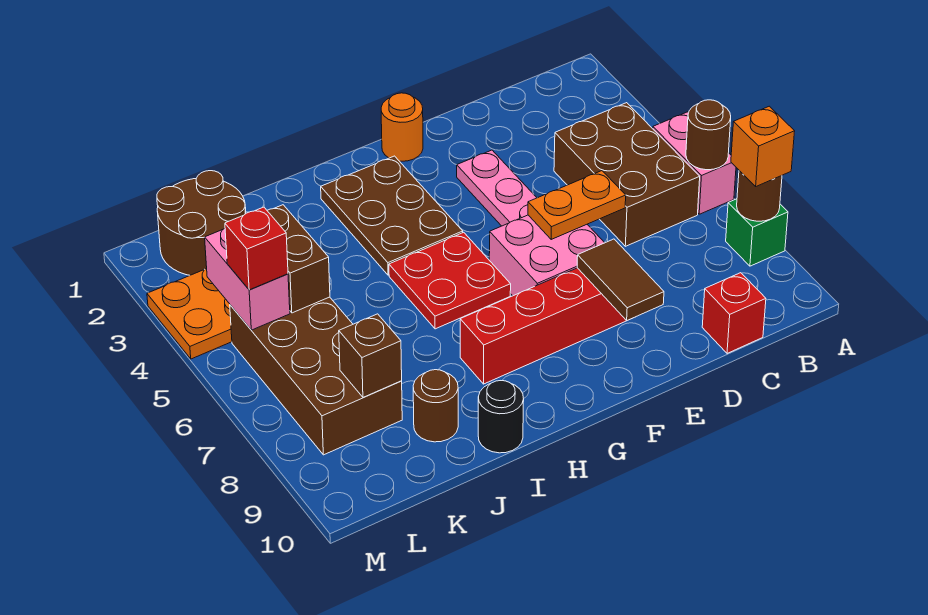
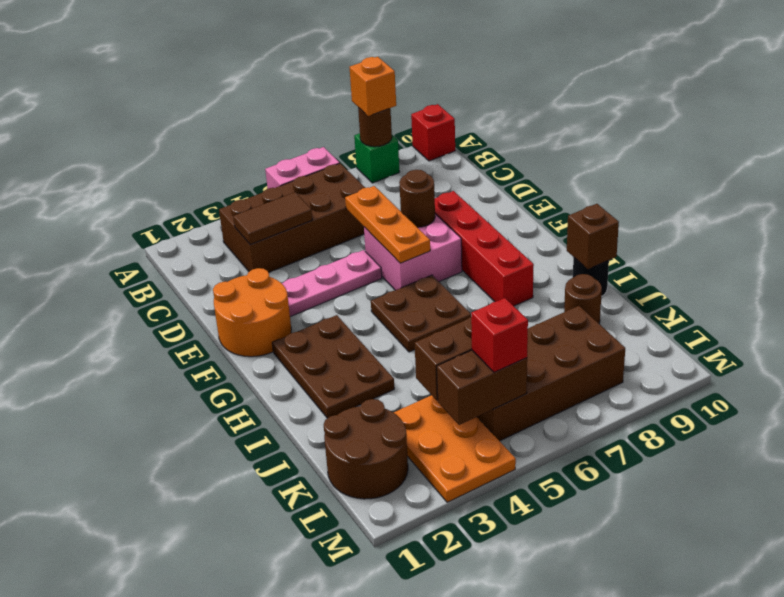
brown 1x1 round brick [686,100,731,170] -> brown 1x1 round brick moved to [399,170,435,227]
brown 2x3 brick [554,103,700,246] -> brown 2x4 brick [219,163,365,273]
red 1x1 brick [702,273,766,353] -> red 1x1 brick moved to [411,104,455,161]
orange 1x2 plate [528,171,626,239] -> orange 1x3 plate [345,186,430,263]
brown 1x2 tile [577,239,664,320] -> brown 1x2 tile moved to [233,192,312,245]
orange 1x1 round brick [381,93,423,161] -> orange 2x2 round brick [213,268,291,357]
brown 2x3 plate [321,156,463,275] -> brown 2x3 plate turned to [272,315,394,418]
red 2x2 plate [389,232,511,329] -> brown 2x2 plate [371,275,471,352]
brown 1x1 brick [339,314,402,398] -> brown 1x1 brick moved to [567,204,619,269]
pink 1x2 brick [205,228,290,330] -> brown 1x2 brick [437,350,527,425]

